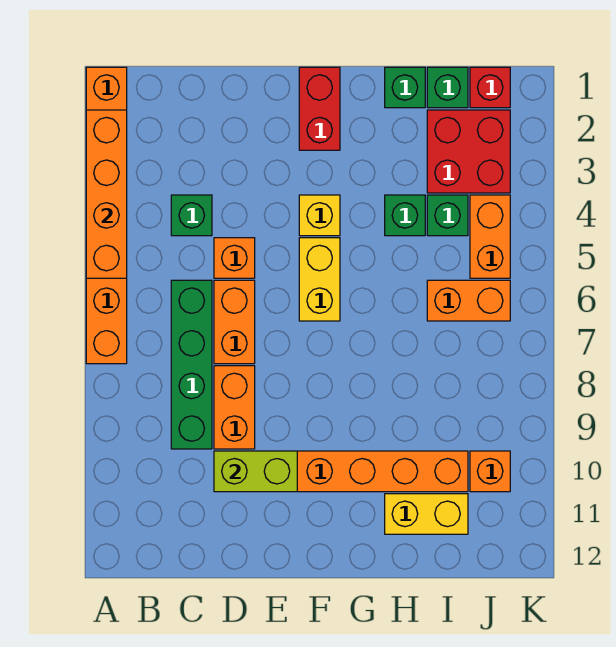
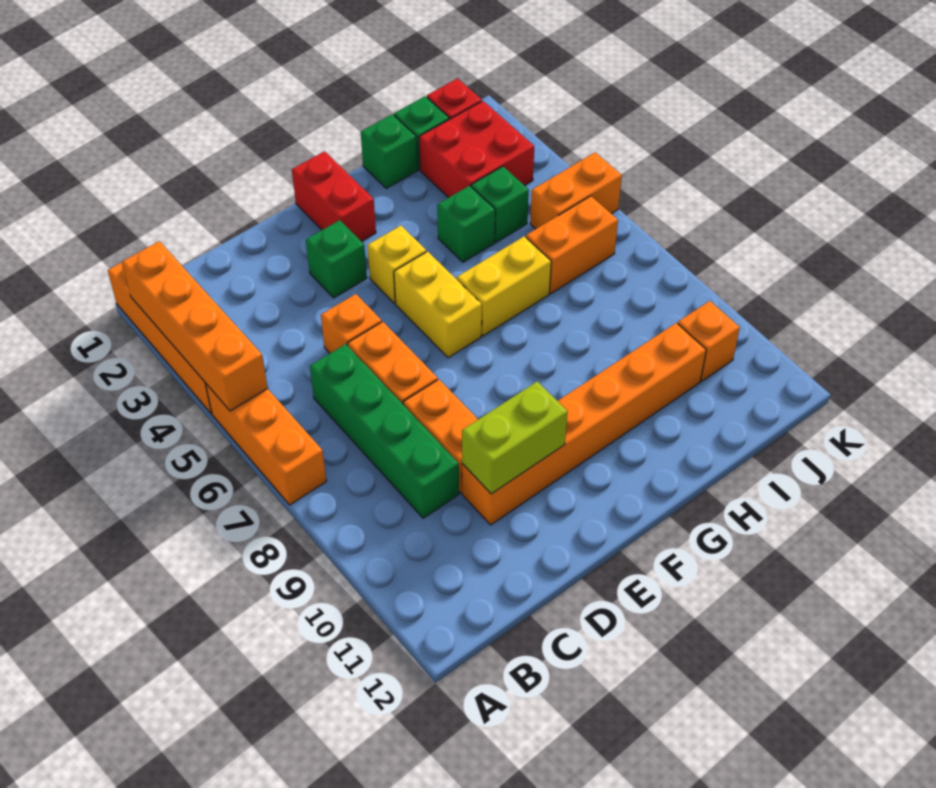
green 1x1 brick [171,195,212,236] -> green 1x1 brick moved to [306,220,367,298]
yellow 1x2 brick [385,494,468,534] -> yellow 1x2 brick moved to [457,236,551,336]
orange 1x2 brick [470,195,510,278] -> orange 1x2 brick turned to [530,152,622,229]

